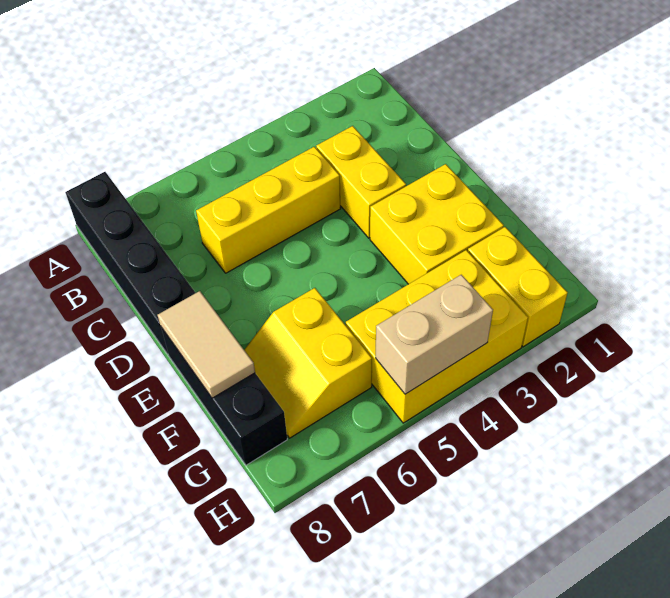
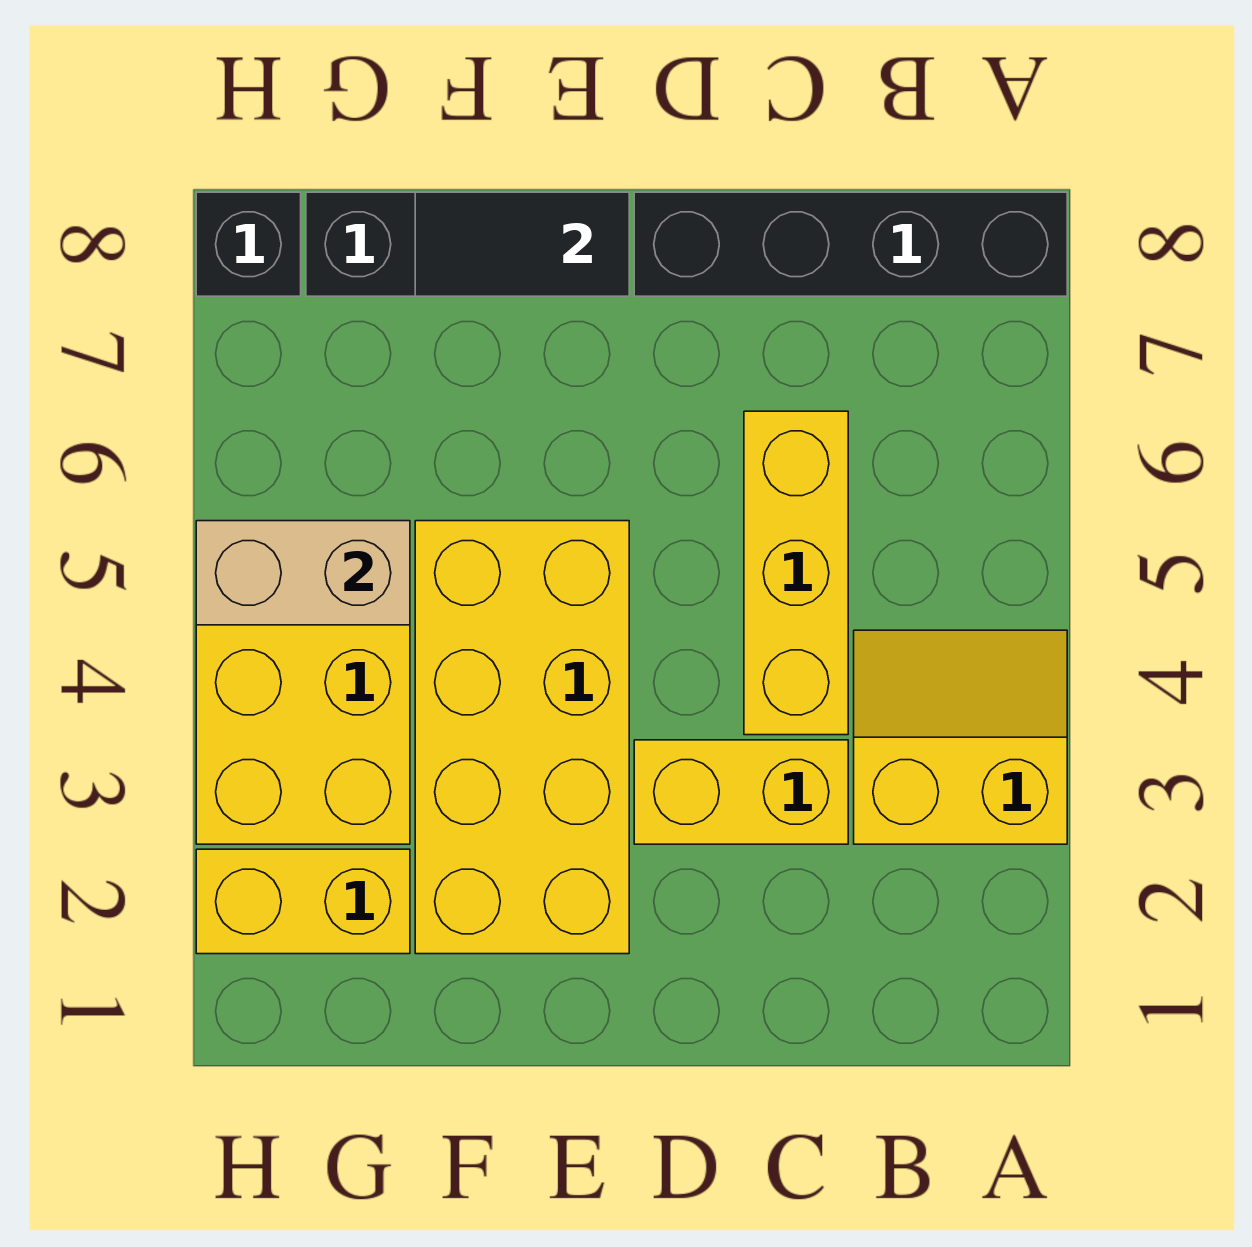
yellow 2x2 brick [370,164,504,284] -> yellow 2x4 brick [415,521,629,954]
tan 1x2 tile [158,291,255,398] -> black 1x2 tile [415,192,629,296]
yellow 2x2 slope [244,288,372,438] -> yellow 2x2 slope moved to [854,630,1067,844]
tan 1x2 brick [376,275,493,394] -> tan 1x2 brick turned to [196,521,410,625]
none -> black 1x1 brick [196,192,301,296]

